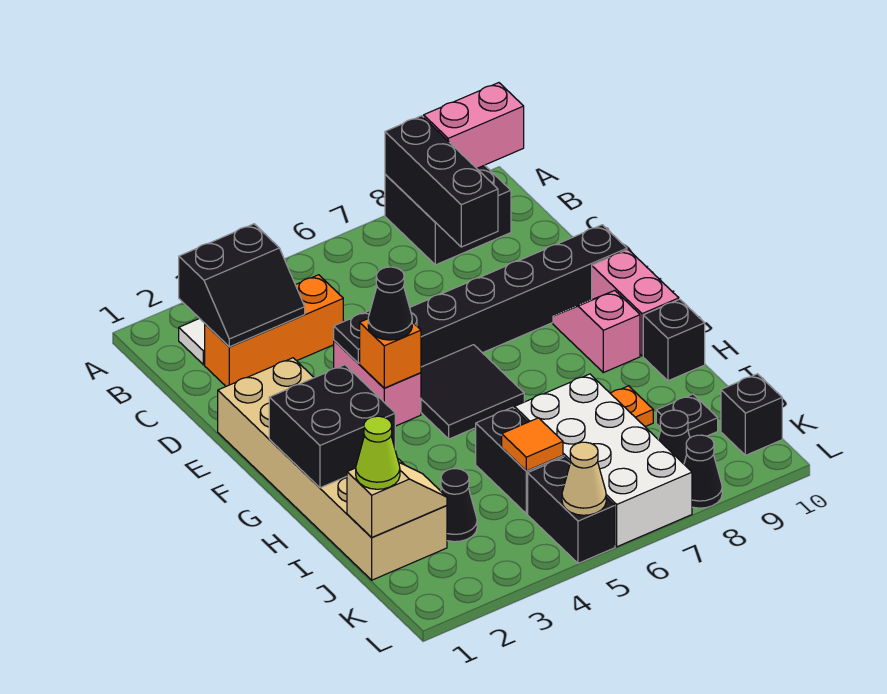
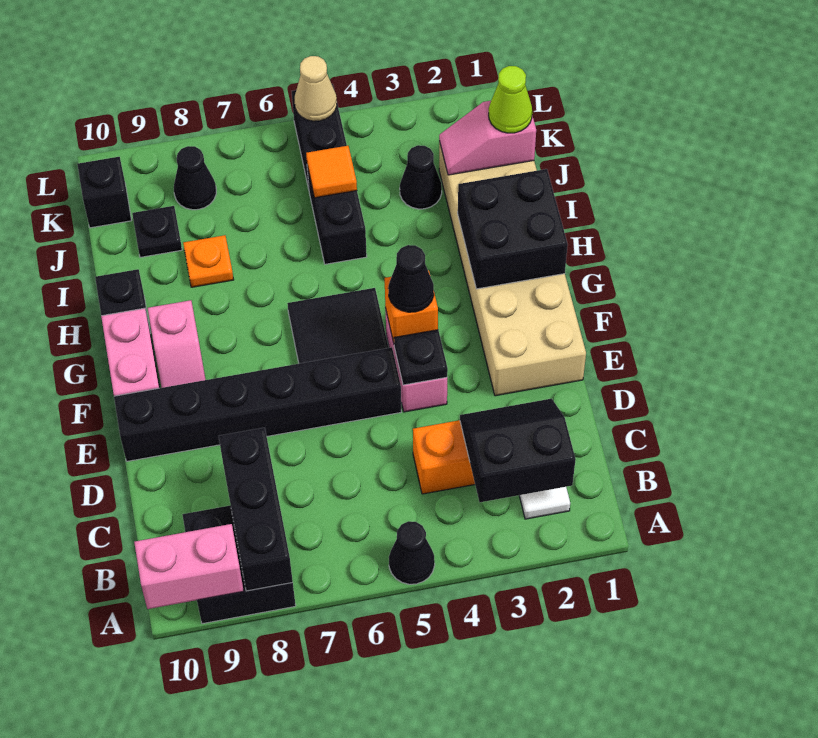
white 2x4 brick [514,374,692,547] -> none
tan 1x2 slope [347,463,447,537] -> pink 1x2 slope [439,101,536,175]
black 1x1 cone [684,435,722,508] -> black 1x1 cone moved to [389,521,435,584]

